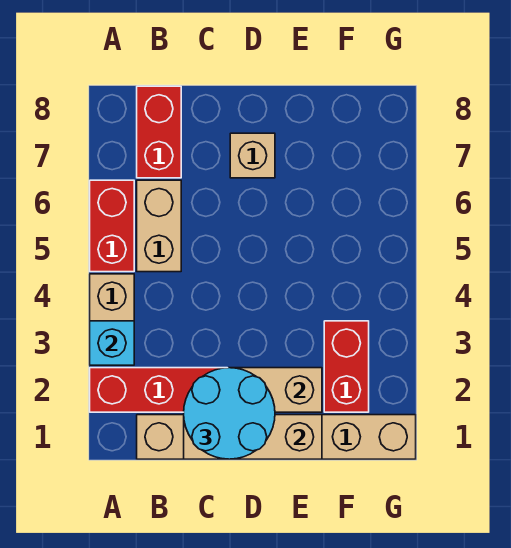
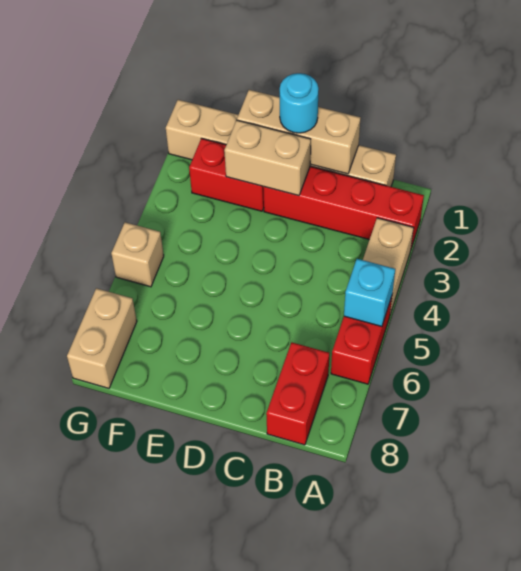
cyan 1x1 brick [90,321,134,365] -> cyan 1x1 brick moved to [344,259,395,326]
tan 1x2 brick [137,180,181,272] -> tan 1x2 brick moved to [67,288,137,388]
cyan 2x2 round brick [184,368,275,459] -> cyan 1x1 round brick [280,73,319,133]
tan 1x1 brick [230,133,275,178] -> tan 1x1 brick moved to [111,222,164,287]
red 1x2 brick [324,321,369,412] -> red 1x2 brick turned to [189,138,264,211]

